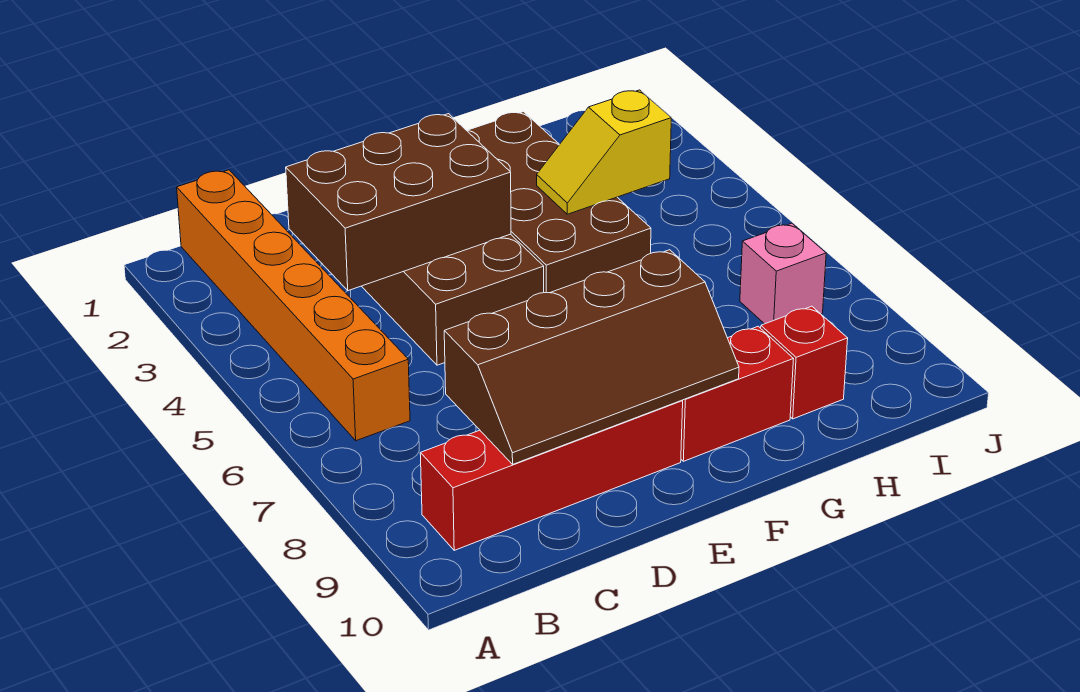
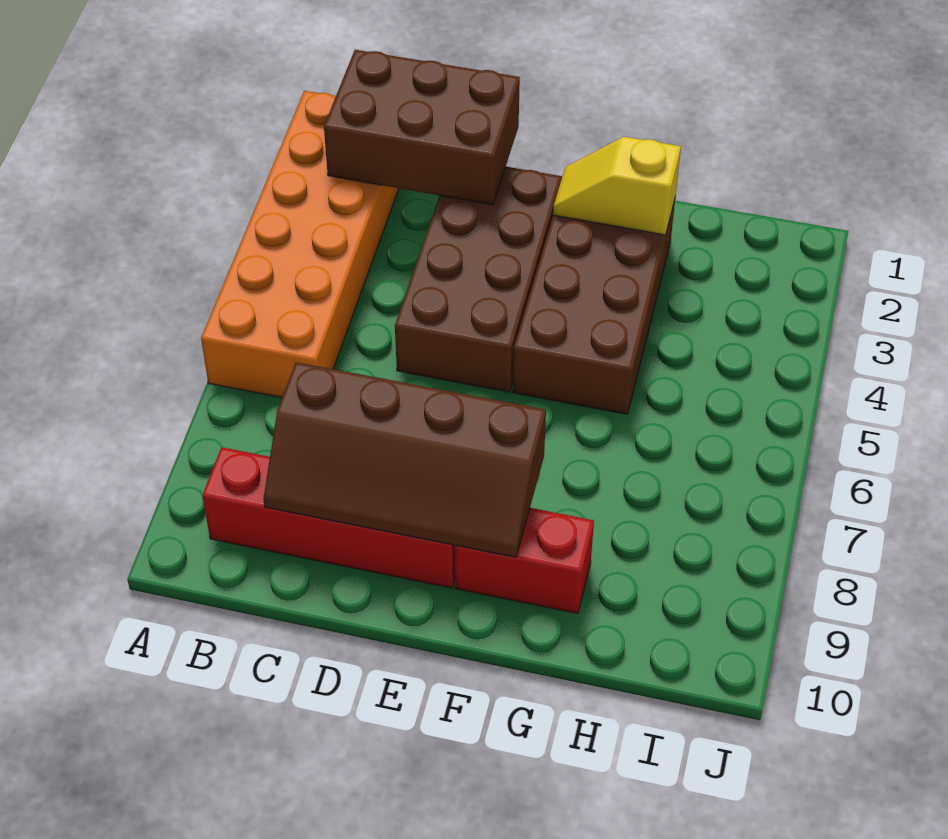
orange 1x6 brick [177,170,410,441] -> orange 2x6 brick [201,91,399,398]
brown 2x3 brick [286,114,511,291] -> brown 2x3 brick moved to [324,50,520,205]
yellow 1x2 slope [537,90,671,214] -> yellow 1x2 slope moved to [553,137,681,235]
red 1x1 brick [761,306,848,419] -> none
pink 1x1 brick [740,223,826,324] -> none

